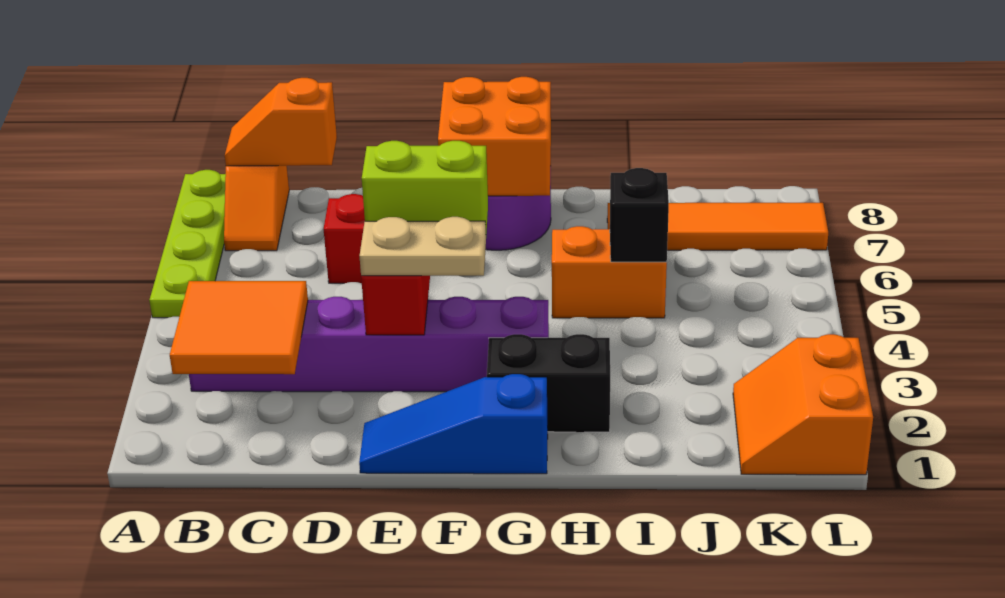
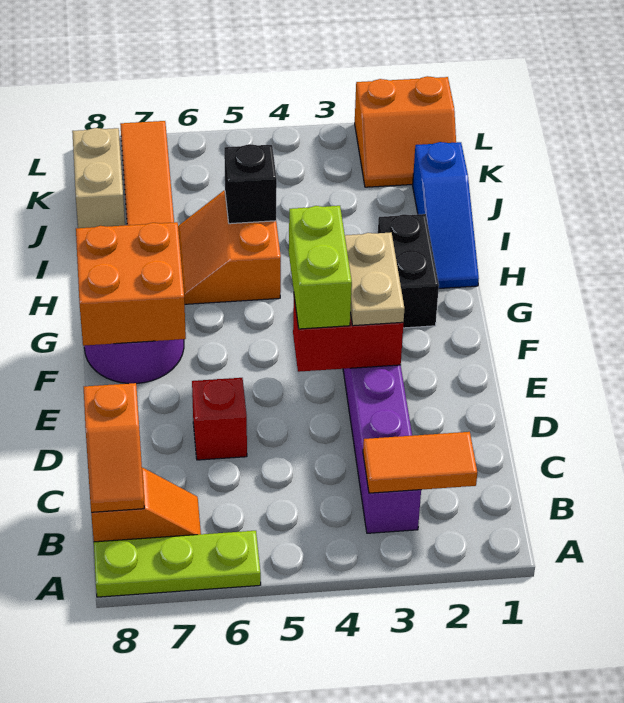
lime 1x4 plate [149,170,226,318] -> lime 1x3 plate [94,531,261,597]
orange 2x2 tile [170,281,308,374] -> orange 1x2 tile [363,432,477,493]
blue 1x3 slope [359,374,548,474] -> blue 1x3 slope moved to [413,142,479,288]
none -> tan 1x2 brick [72,128,125,228]

